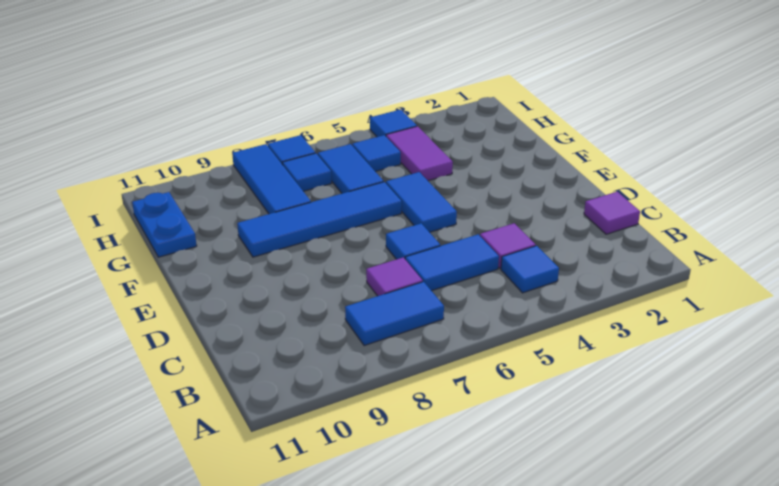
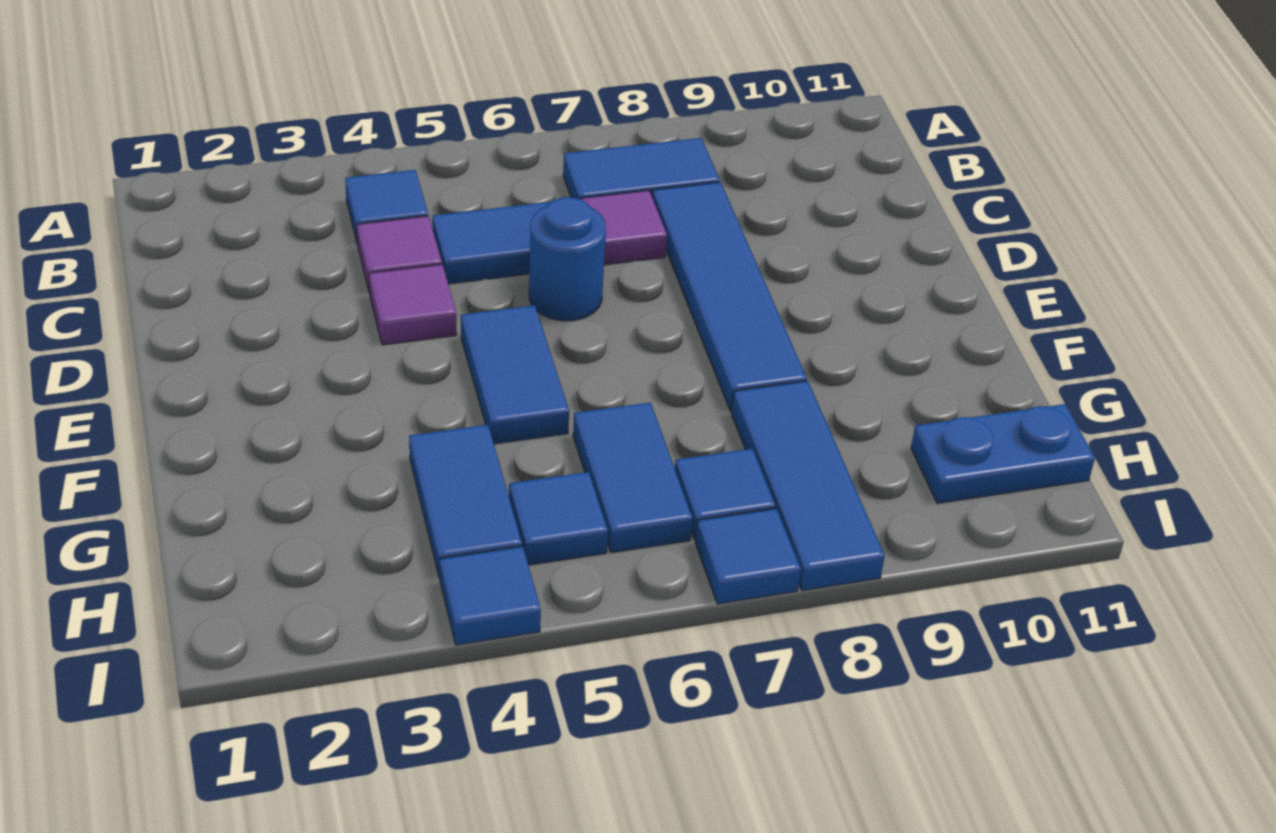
purple 1x1 tile [584,192,640,234] -> purple 1x1 tile moved to [369,264,457,345]
blue 1x1 tile [386,223,440,259] -> blue 1x1 round brick [529,197,606,321]
blue 1x4 tile [237,182,402,257] -> blue 1x4 tile turned to [652,182,807,411]
purple 1x2 tile [386,126,453,181] -> blue 1x2 tile [409,425,522,578]
blue 1x2 plate [132,192,197,257] -> blue 1x2 plate turned to [911,404,1095,504]

